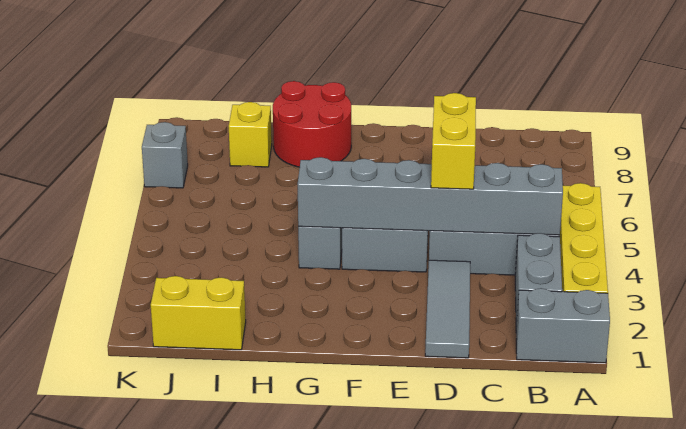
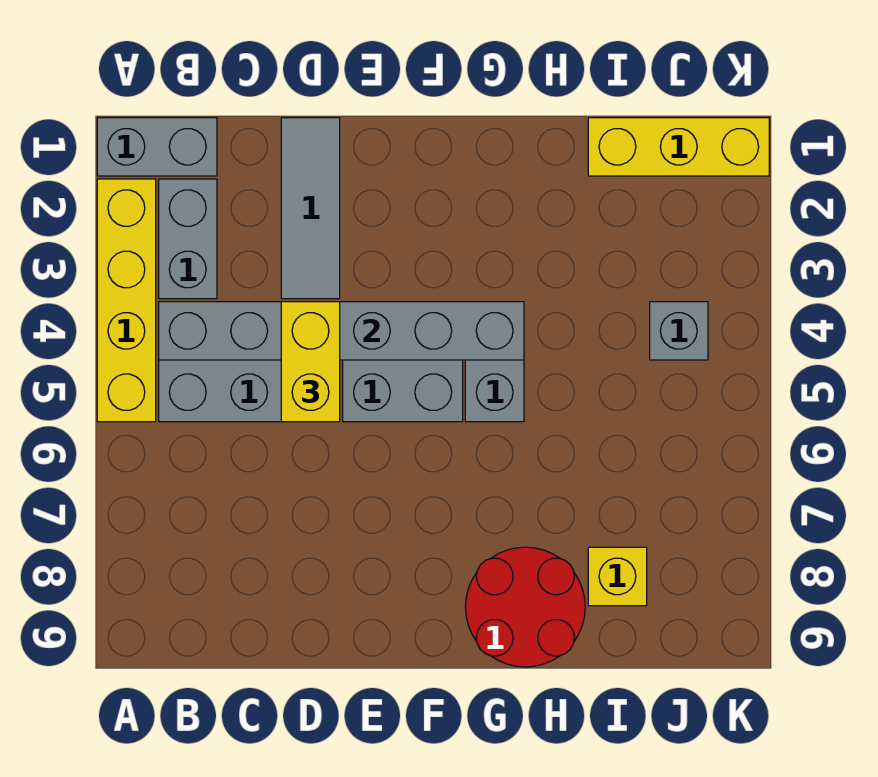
yellow 1x2 brick [151,276,246,350] -> yellow 1x3 brick [588,118,769,176]
grey 1x1 brick [142,122,188,188] -> grey 1x1 brick moved to [650,302,708,360]

